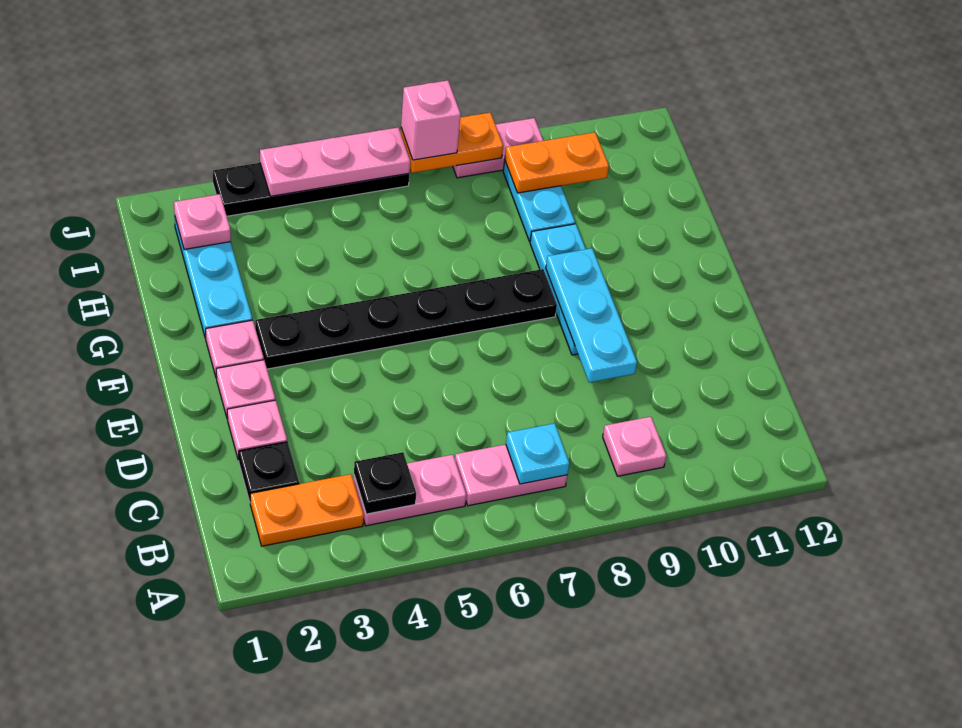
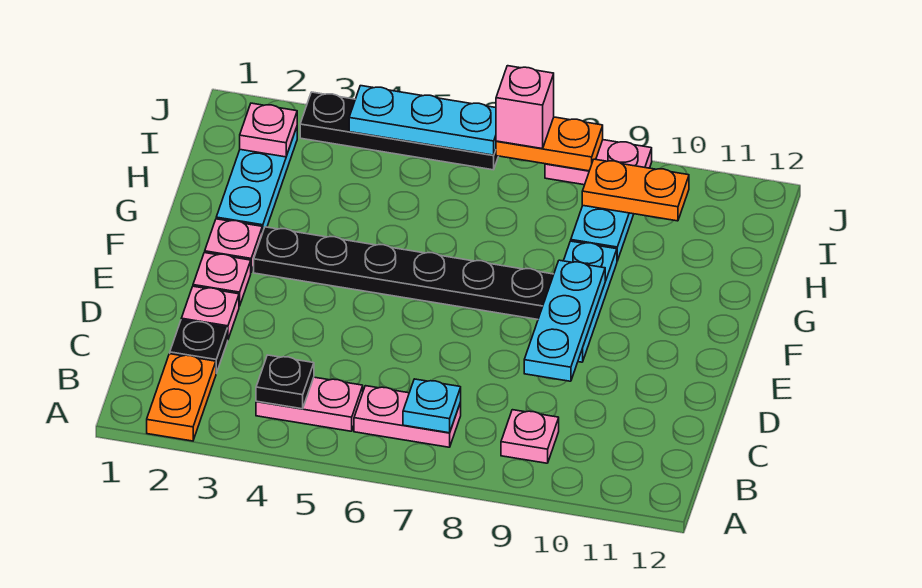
orange 1x2 plate [250,474,364,546] -> orange 1x2 plate turned to [147,354,216,441]
pink 1x3 plate [260,127,410,196] -> cyan 1x3 plate [349,86,496,155]

